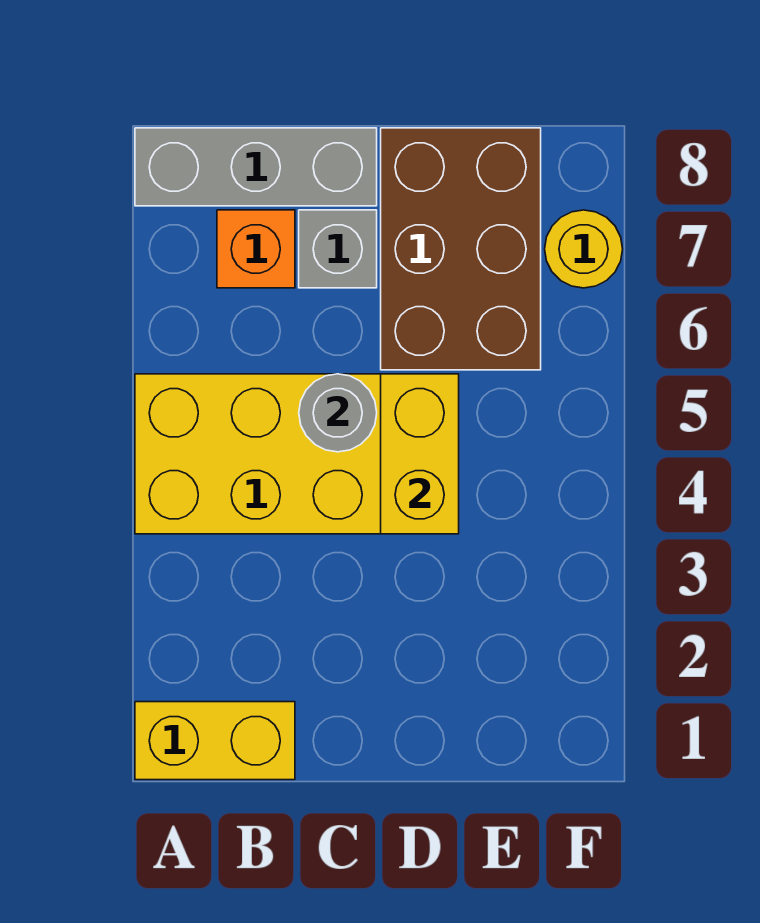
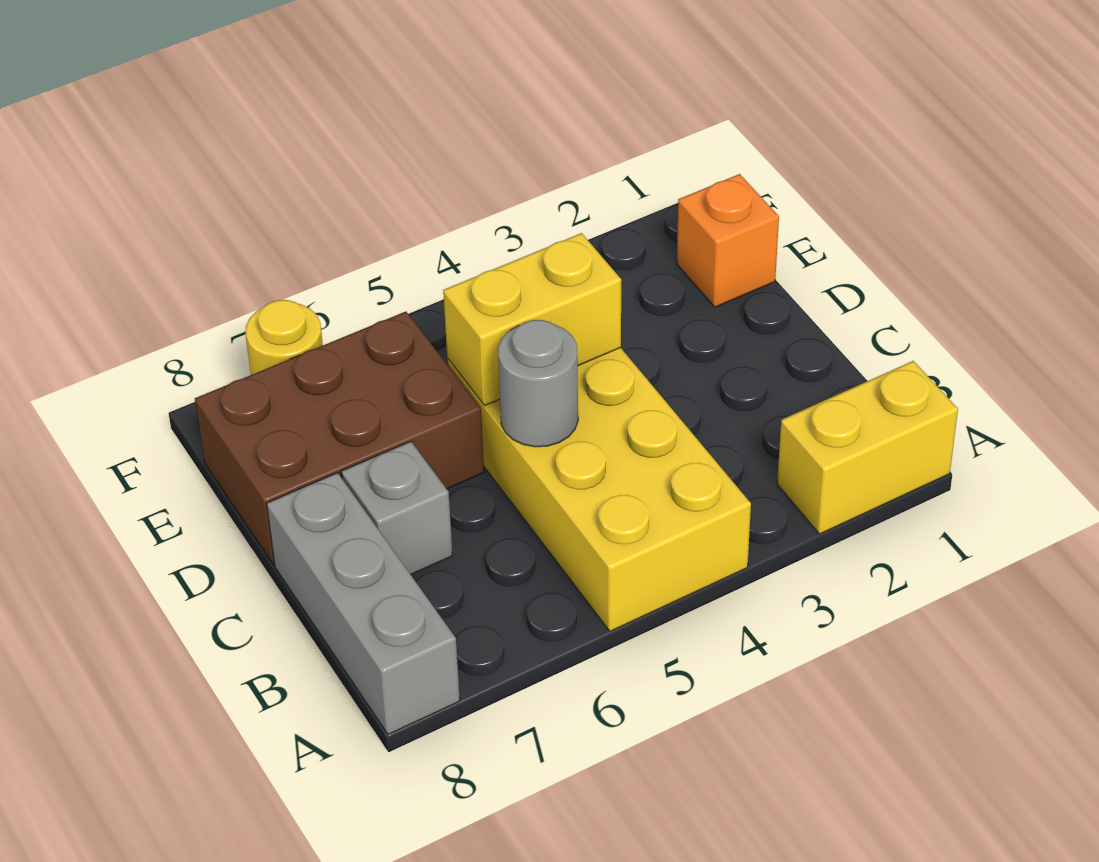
yellow 1x2 brick [135,702,295,780] -> yellow 1x2 brick turned to [777,361,958,534]
orange 1x1 brick [217,210,295,288] -> orange 1x1 brick moved to [677,174,779,307]

